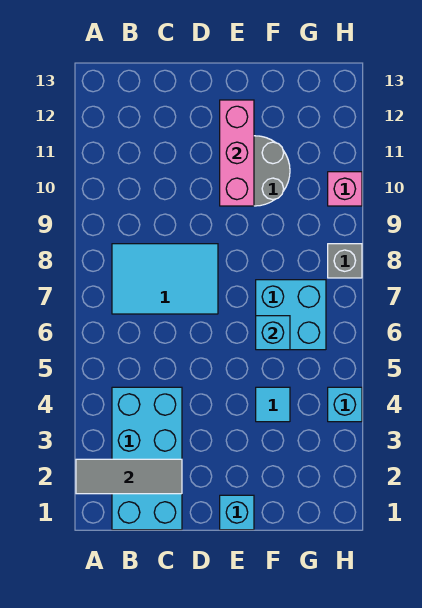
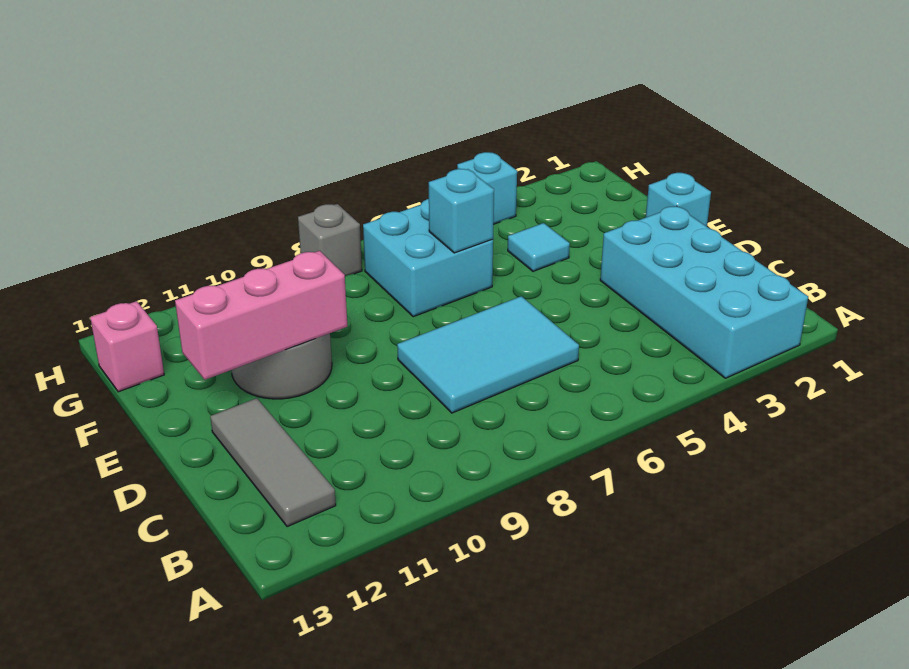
grey 1x3 tile [76,459,182,494] -> grey 1x3 tile moved to [210,398,336,527]
cyan 2x4 brick [112,387,182,530] -> cyan 2x4 brick turned to [600,206,808,378]
cyan 2x3 tile [112,244,218,314] -> cyan 2x3 tile turned to [397,296,579,413]
pink 1x1 brick [328,172,362,206] -> pink 1x1 brick moved to [90,301,164,392]

